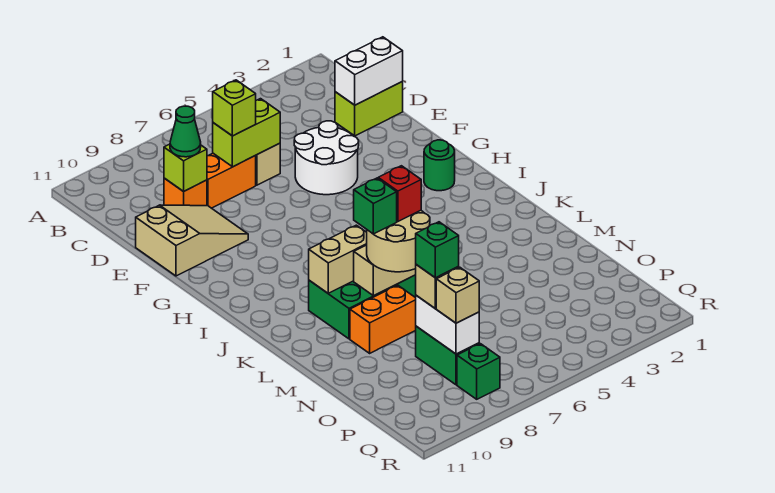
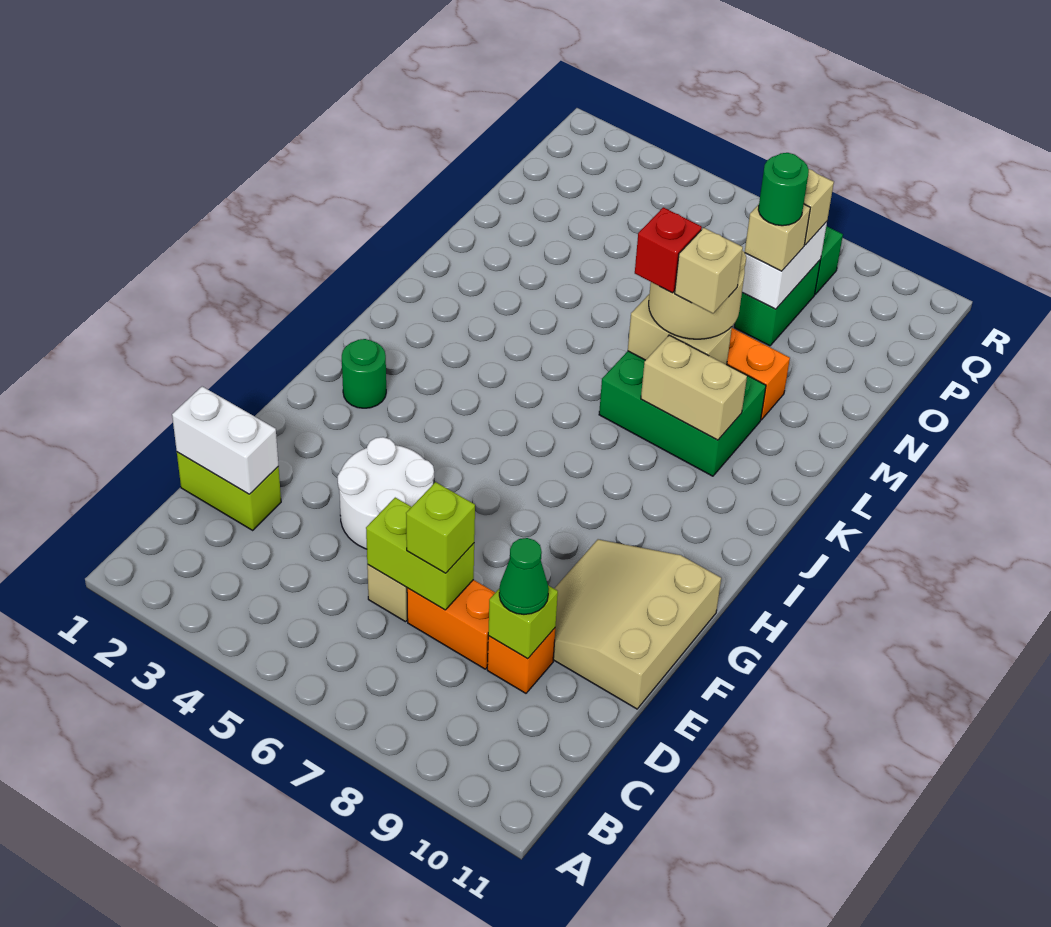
tan 2x3 slope [136,205,248,276] -> tan 3x3 slope [553,539,721,709]
green 1x1 brick [354,178,397,234] -> tan 1x1 brick [675,228,743,313]
green 1x1 brick [416,222,459,278] -> green 1x1 round brick [758,153,809,226]

